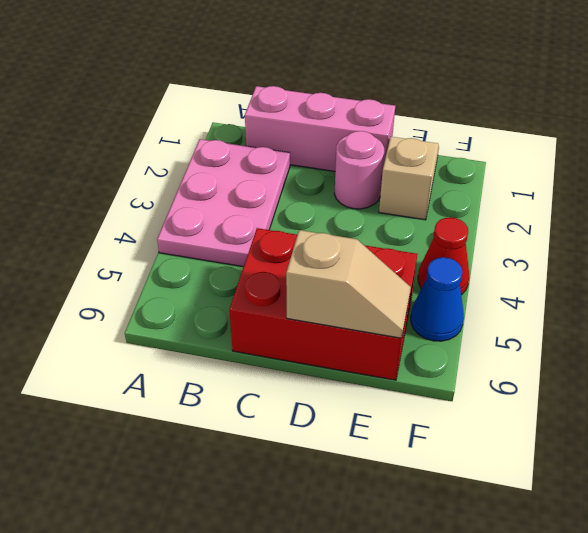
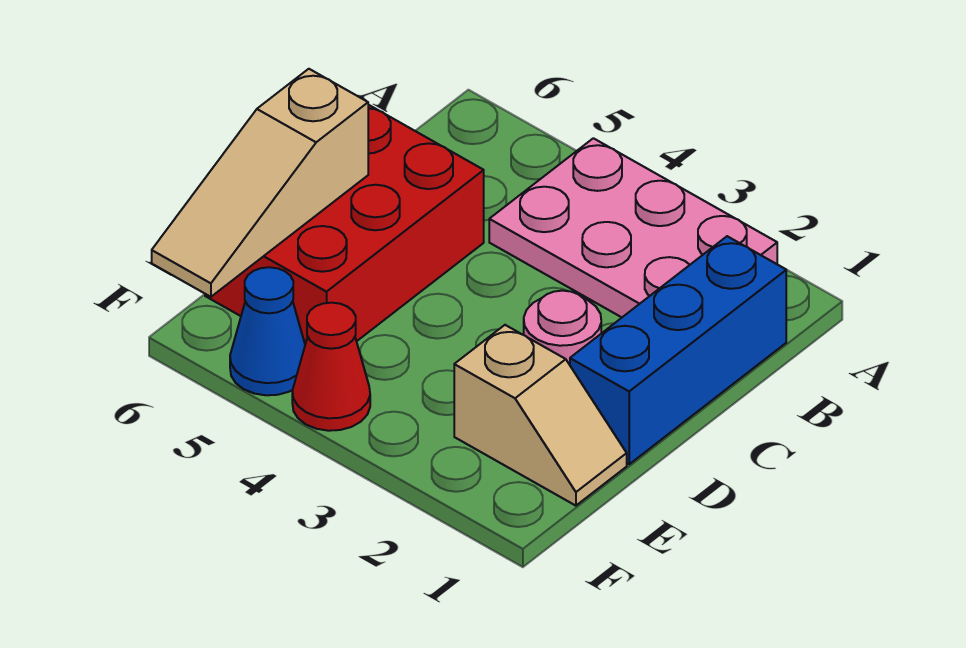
pink 1x3 brick [245,86,395,171] -> blue 1x3 brick [570,236,786,464]
tan 1x2 slope [286,230,411,338] -> tan 1x3 slope [152,69,368,297]

